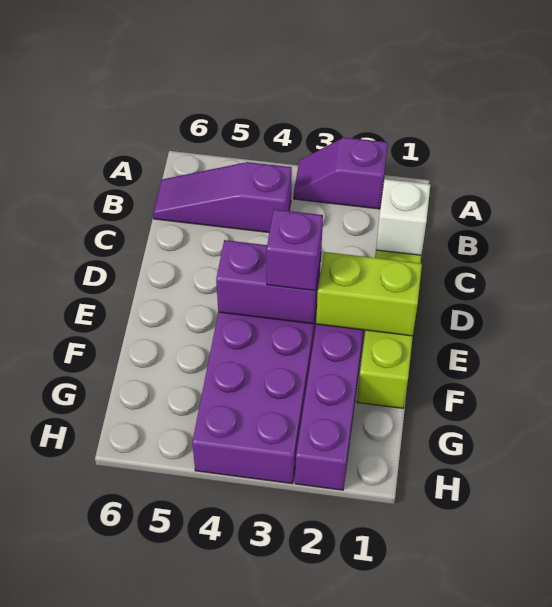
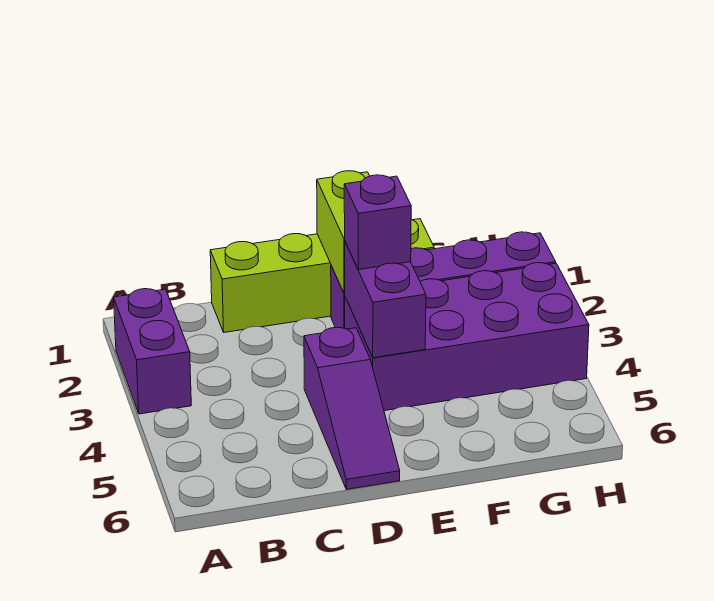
purple 1x2 slope [294,137,388,209] -> purple 1x2 brick [114,289,191,414]
purple 1x3 slope [153,162,292,232] -> purple 1x3 slope moved to [304,327,400,489]
white 1x1 brick [376,179,430,255] -> none

